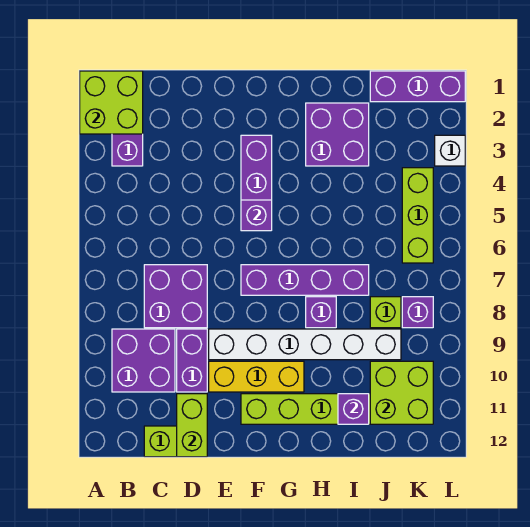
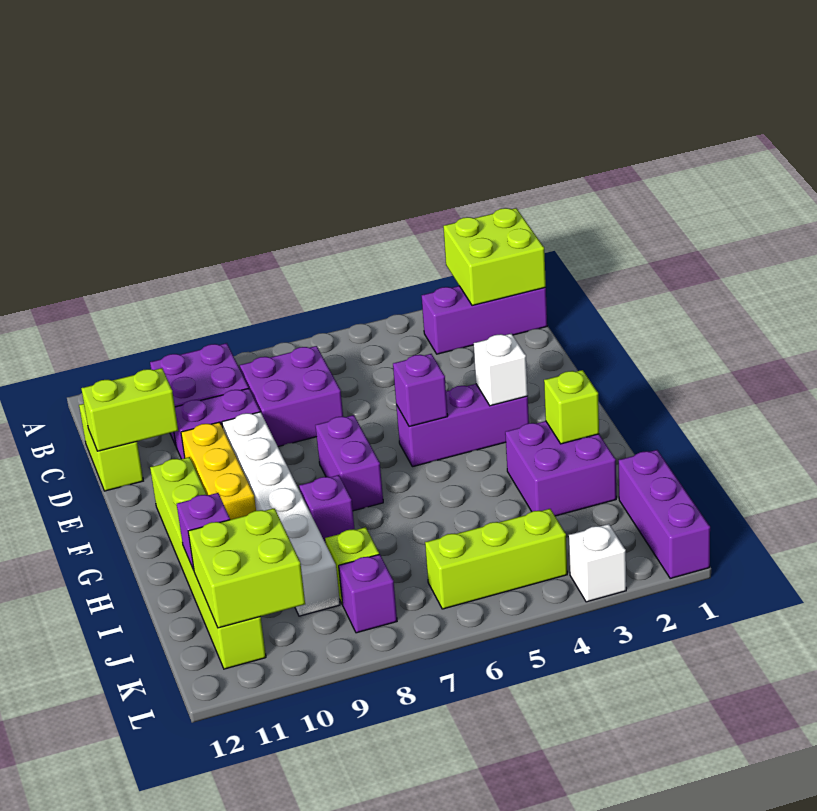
none -> white 1x1 brick [474,334,528,406]
purple 1x4 brick [241,265,369,295] -> purple 1x2 brick [315,415,383,511]
none -> lime 1x1 brick [544,370,599,444]

